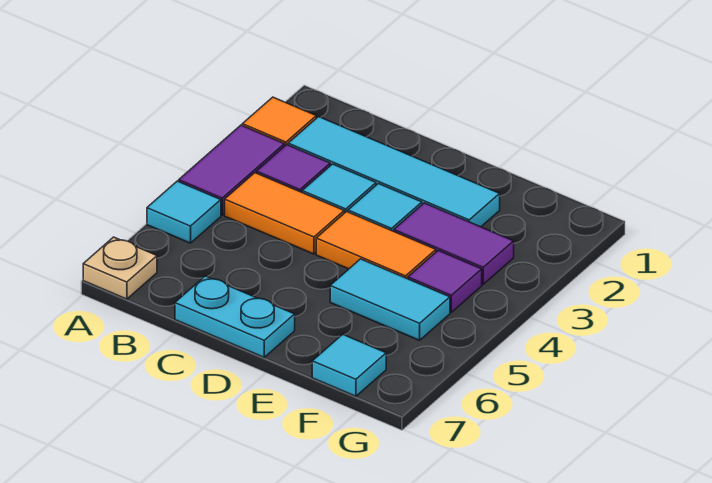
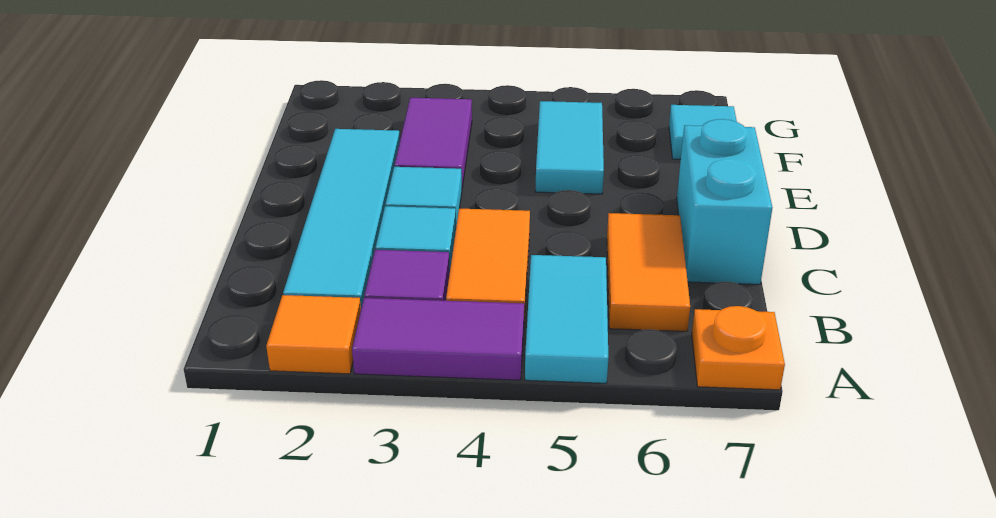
cyan 1x1 tile [147,181,221,243] -> cyan 1x2 tile [525,255,608,383]
tan 1x1 plate [83,237,157,299] -> orange 1x1 plate [692,306,785,390]
cyan 1x2 plate [175,276,295,357] -> cyan 1x2 brick [677,119,772,284]
orange 1x2 tile [316,212,436,279] -> orange 1x2 tile moved to [607,213,690,331]
purple 1x1 tile [408,250,482,312] -> none

